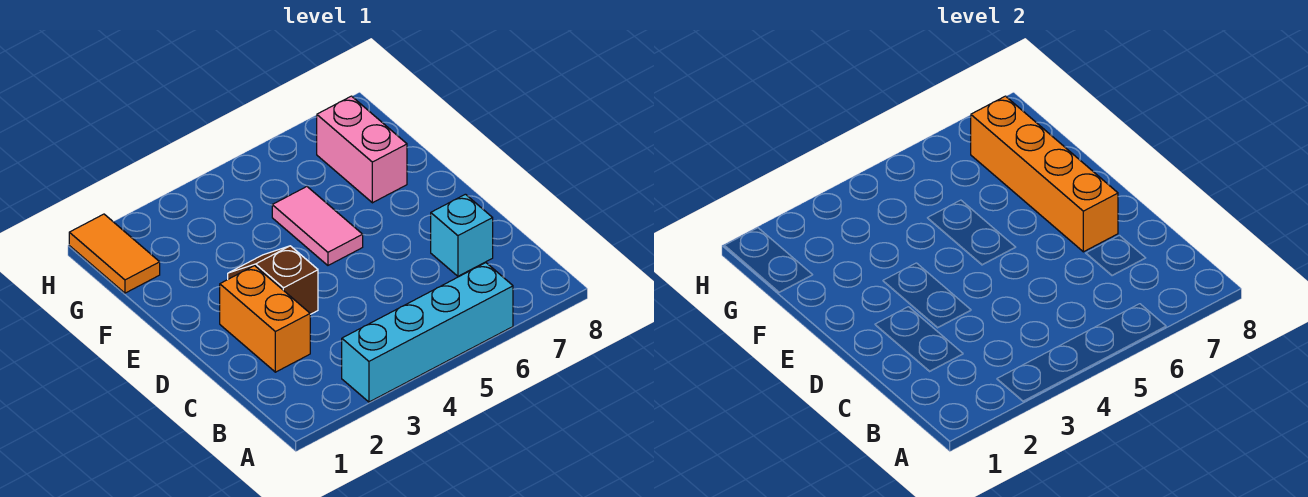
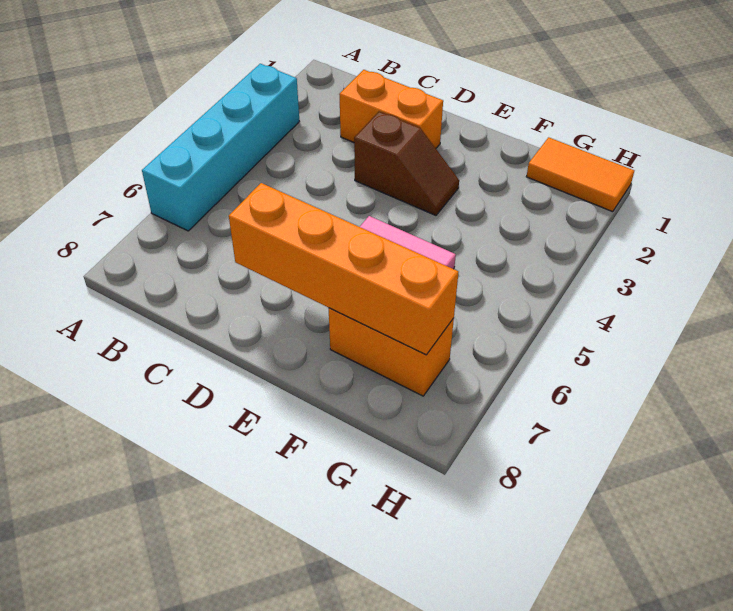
cyan 1x1 brick [431,194,493,276] -> none
pink 1x2 brick [317,96,407,203] -> orange 1x2 brick [329,308,454,396]

